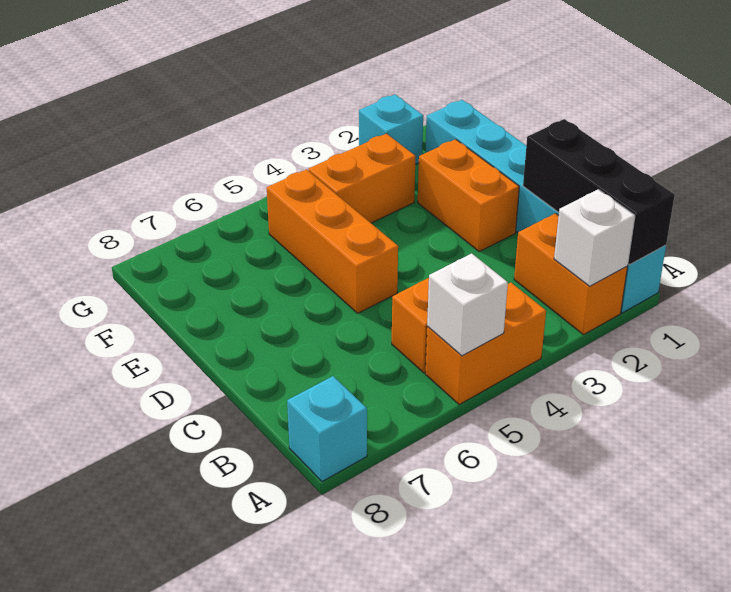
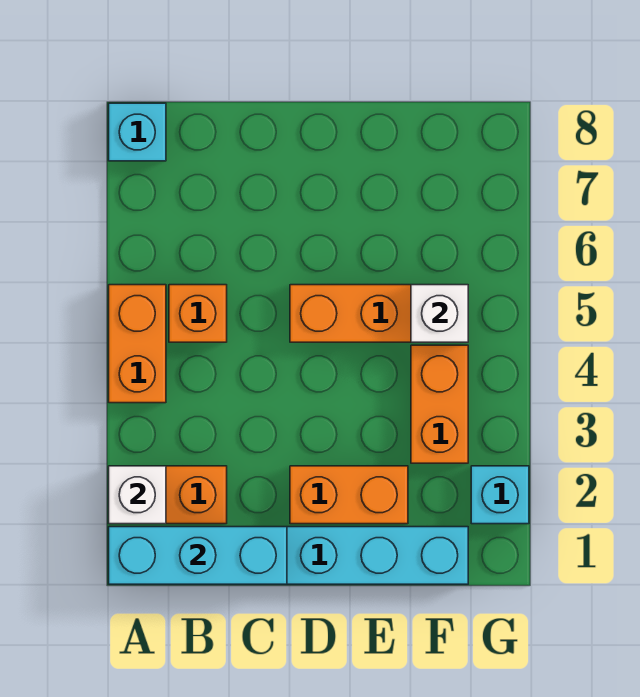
black 1x3 brick [523,119,675,265] -> cyan 1x3 brick [109,527,287,584]
white 1x1 brick [427,253,508,356] -> white 1x1 brick moved to [411,285,468,342]

